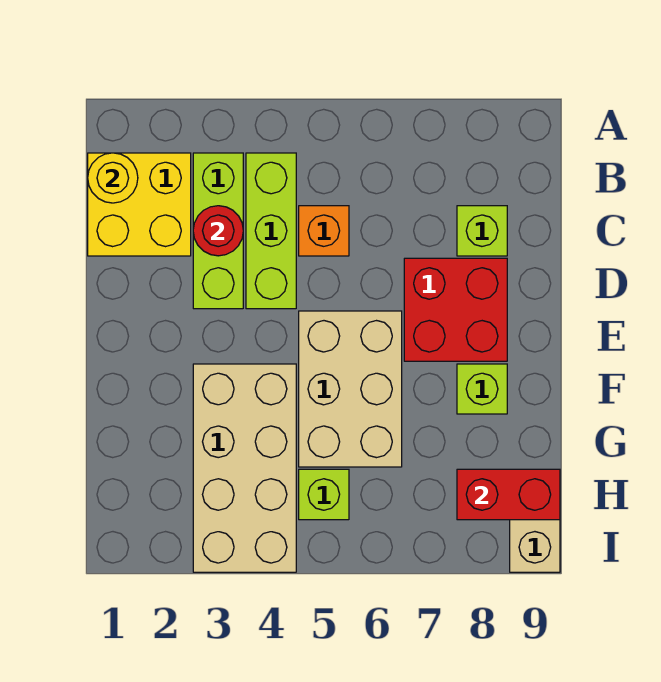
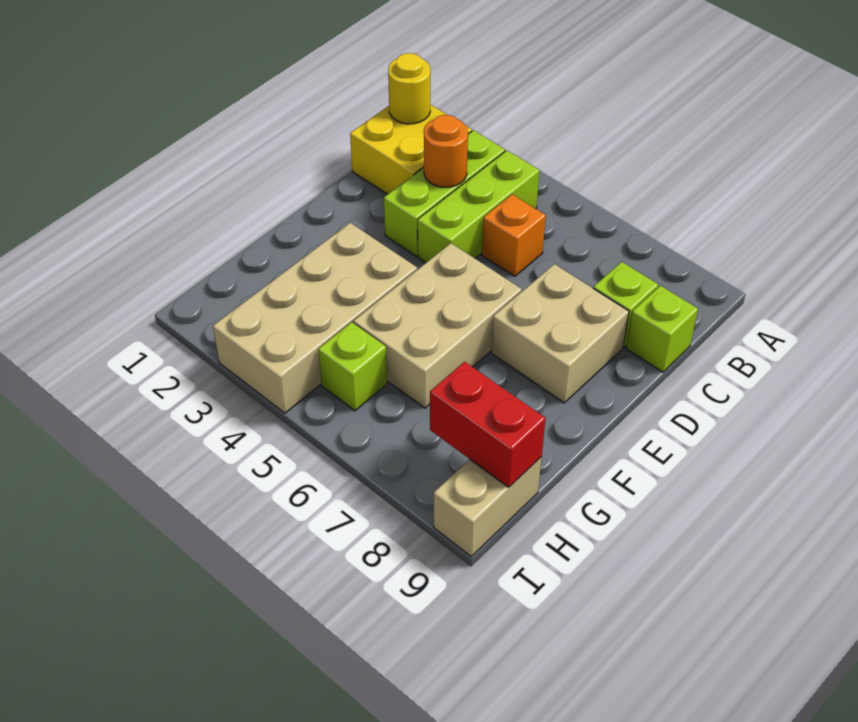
red 1x1 round brick [193,206,243,256] -> orange 1x1 round brick [424,115,468,187]
red 2x2 brick [404,258,507,361] -> tan 2x2 brick [491,264,629,403]
lime 1x1 brick [457,364,507,414] -> lime 1x1 brick moved to [626,285,698,372]

